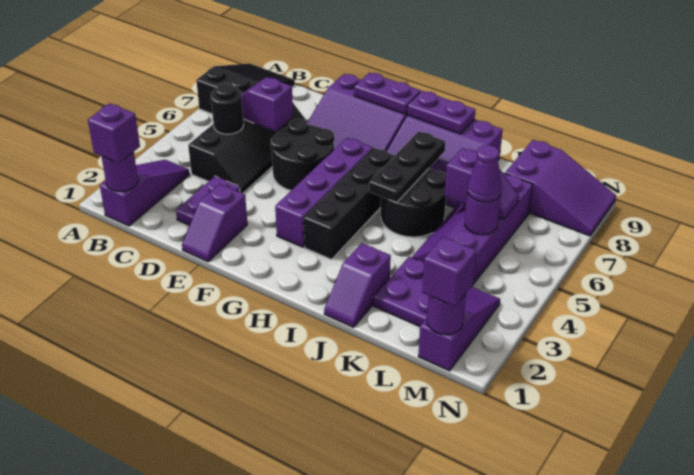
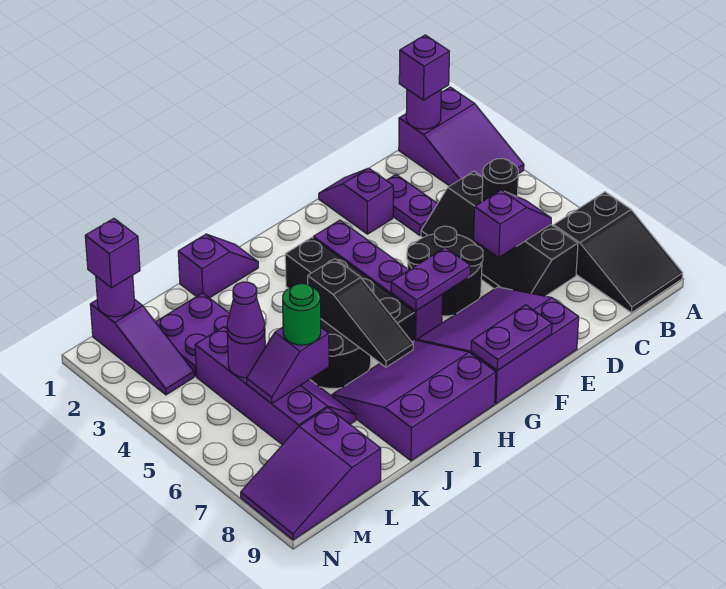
purple 1x3 slope [100,160,189,226] -> purple 2x3 slope [399,87,524,186]
purple 1x2 plate [407,91,475,134] -> purple 1x2 plate moved to [391,248,470,311]
black 1x3 plate [369,131,445,203] -> black 1x3 slope [308,259,413,367]
purple 1x2 slope [324,243,391,327] -> purple 1x2 slope turned to [178,234,258,298]
none -> green 1x1 round brick [283,284,321,345]

